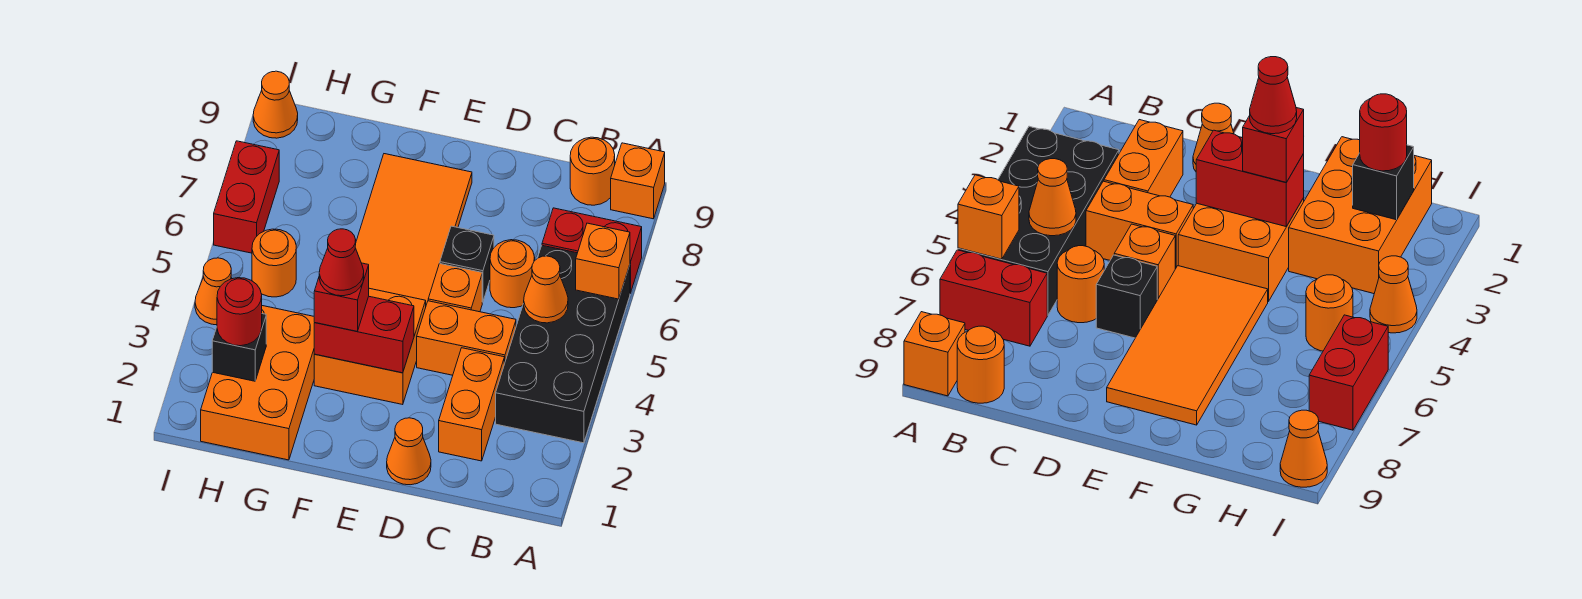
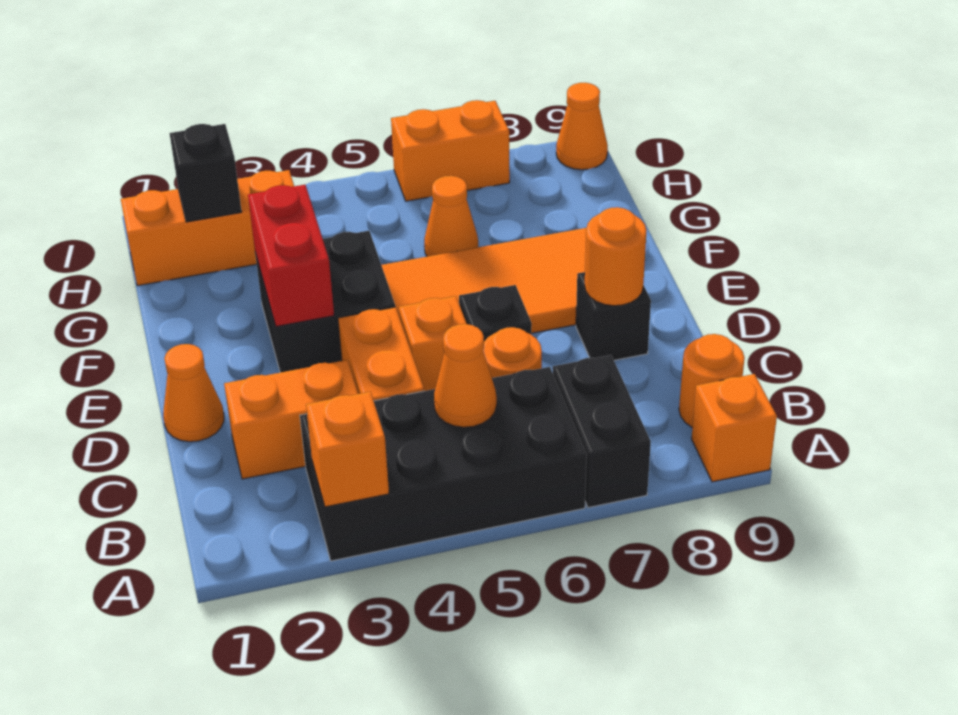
orange 1x1 brick [576,223,630,299] -> orange 1x1 brick moved to [306,392,389,507]
red 1x2 brick [542,208,642,293] -> black 1x2 brick [553,355,651,508]
none -> black 1x1 brick [576,272,651,360]
orange 2x2 brick [314,288,426,405] -> black 2x2 brick [255,231,395,373]
red 1x1 brick [314,263,369,331] -> none
red 1x1 cone [319,229,364,296] -> none
orange 2x3 brick [201,306,315,460] -> orange 1x3 brick [121,170,294,286]
red 1x1 round brick [217,278,262,346] -> none
orange 1x1 round brick [252,229,296,297] -> orange 1x1 round brick moved to [585,207,647,306]
orange 1x1 cone [195,258,232,325] -> orange 1x1 cone moved to [424,176,478,256]
red 1x2 brick [214,141,279,253] -> orange 1x2 brick [391,100,510,201]

